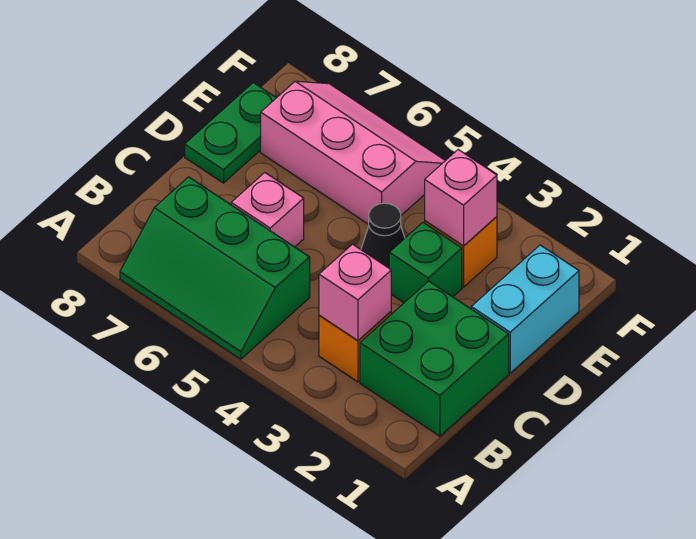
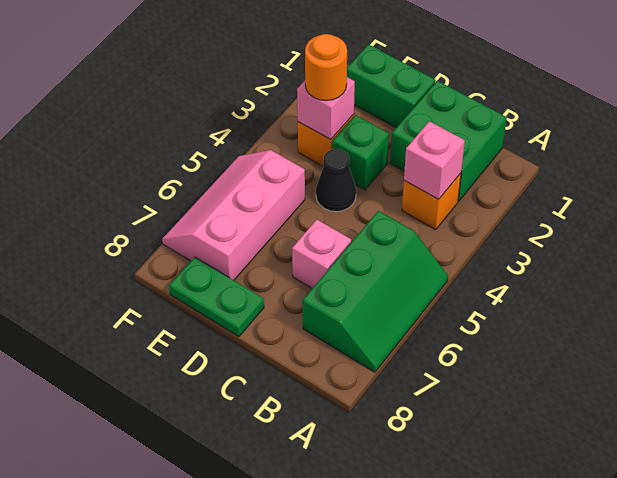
cyan 1x2 brick [471,245,579,373] -> green 1x2 brick [347,44,436,128]
none -> orange 1x1 round brick [305,34,347,101]

